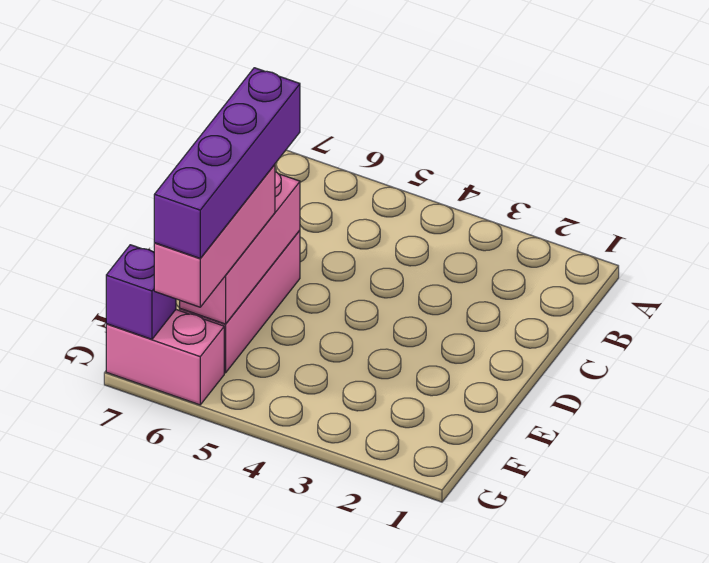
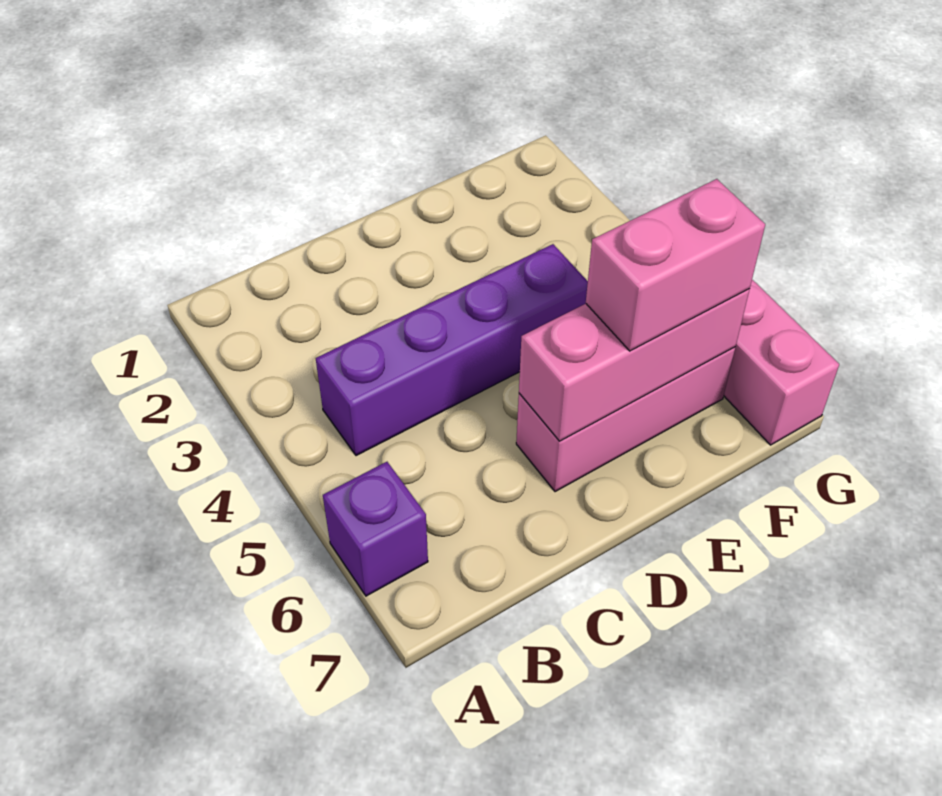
purple 1x4 brick [154,68,300,258] -> purple 1x4 brick moved to [316,244,588,456]
pink 1x3 brick [154,165,275,307] -> pink 1x2 brick [586,179,765,351]
purple 1x1 brick [106,245,176,339] -> purple 1x1 brick moved to [323,462,428,596]

